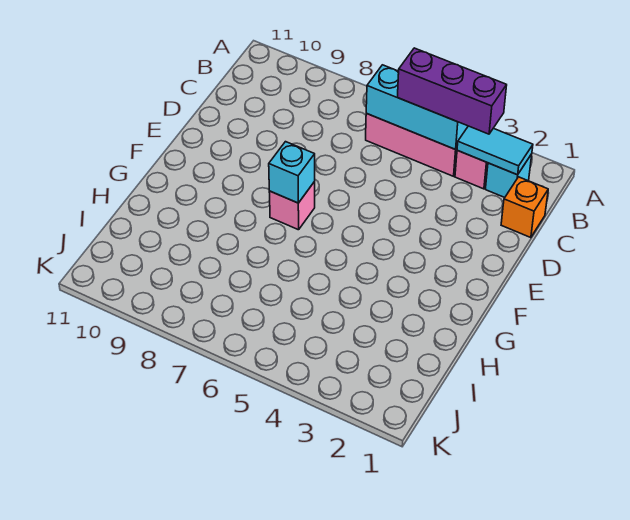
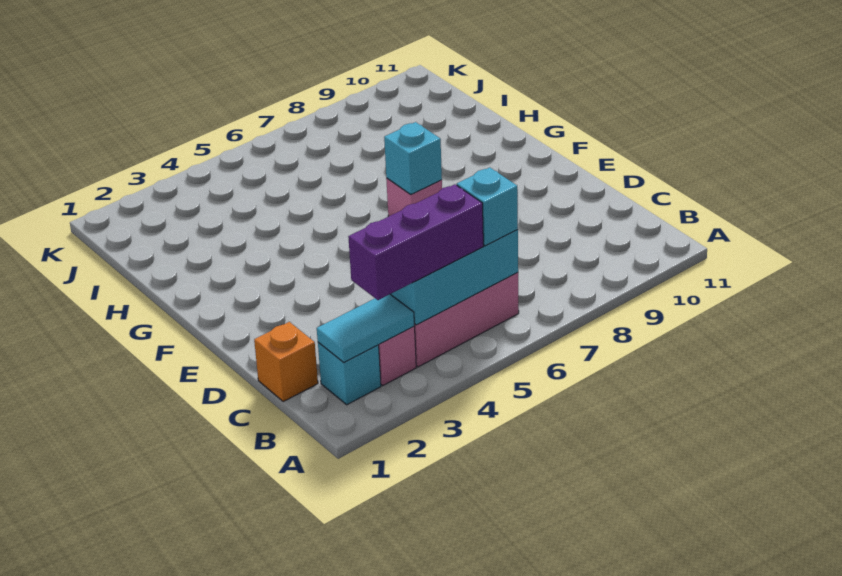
none -> cyan 1x1 brick [457,167,518,246]

